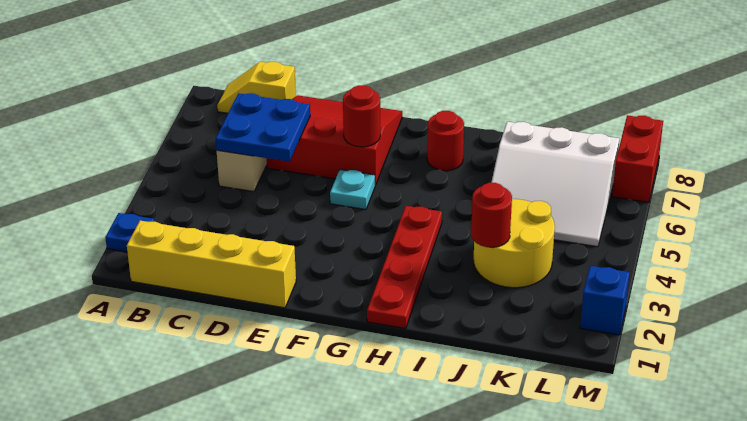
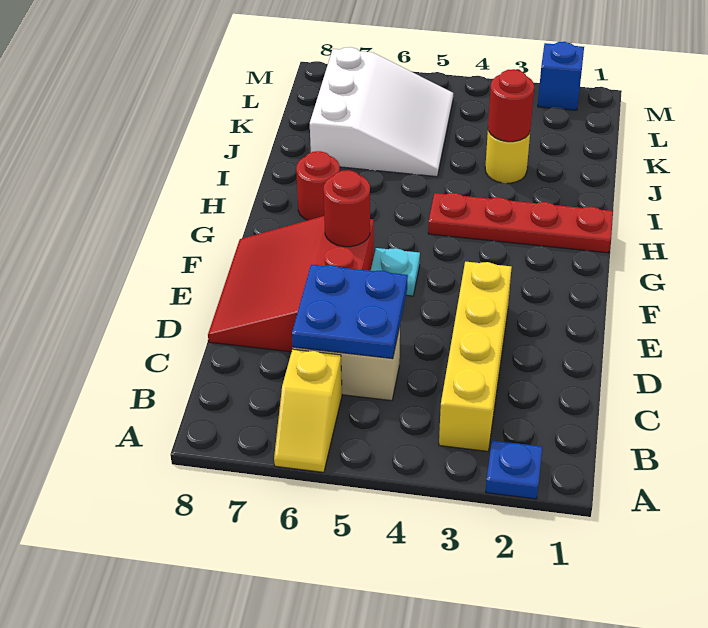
yellow 1x4 brick [127,220,296,308] -> yellow 1x4 brick moved to [439,262,512,451]
yellow 1x2 slope [217,62,296,113] -> yellow 1x2 slope moved to [274,349,342,472]
yellow 2x2 round brick [474,199,555,288] -> yellow 1x1 round brick [485,131,530,183]
red 1x2 brick [612,115,663,202] -> none

